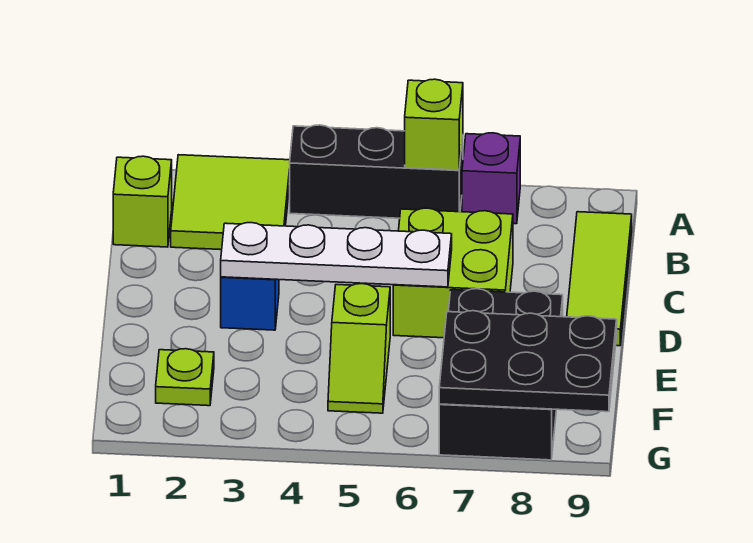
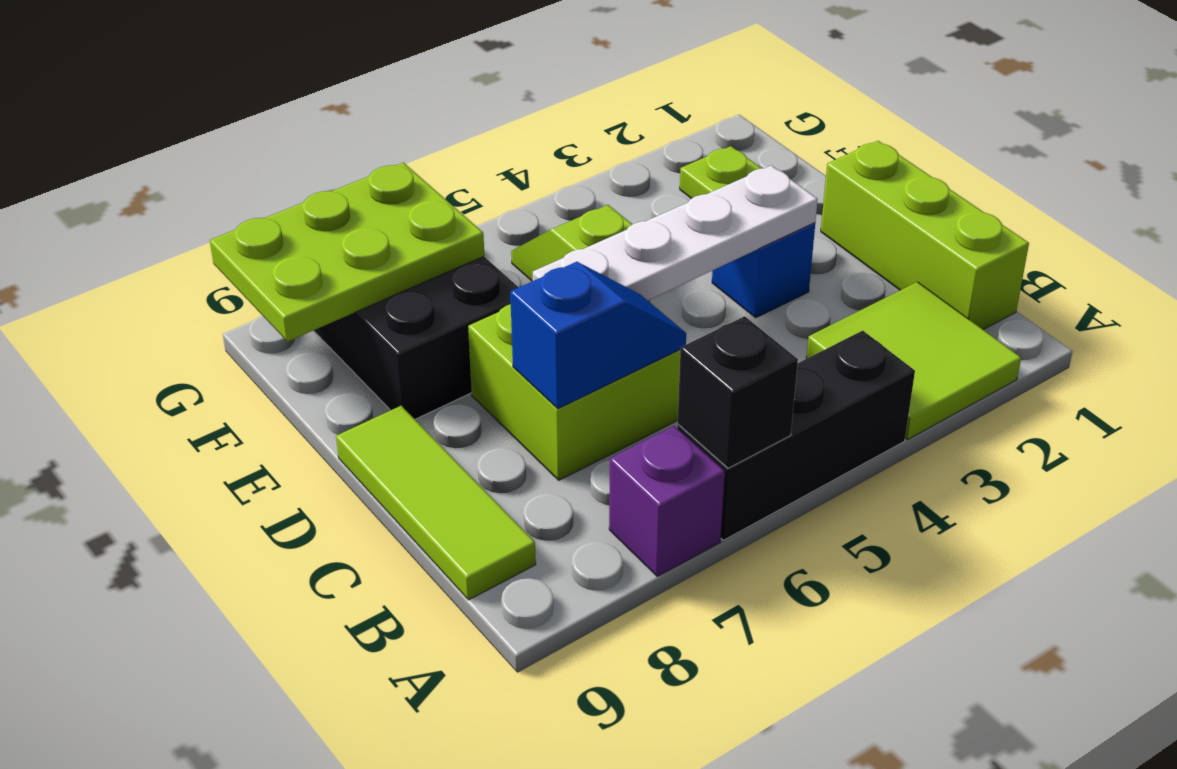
lime 1x1 brick [405,79,463,170] -> black 1x1 brick [678,316,798,468]
lime 1x1 brick [113,156,172,247] -> lime 1x3 brick [821,141,1029,329]
none -> blue 1x2 slope [510,262,686,409]
black 2x3 plate [439,311,617,412] -> lime 2x3 plate [210,163,484,342]

